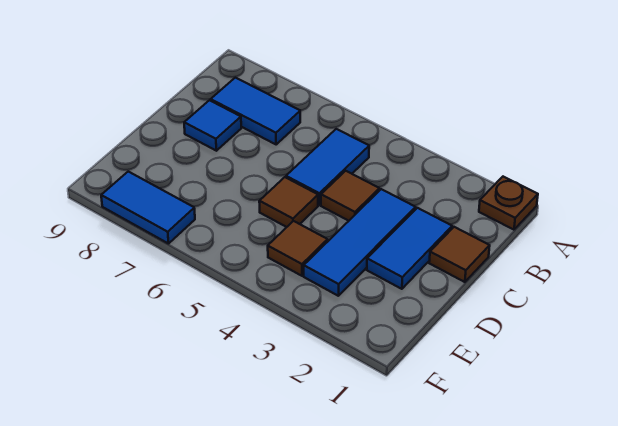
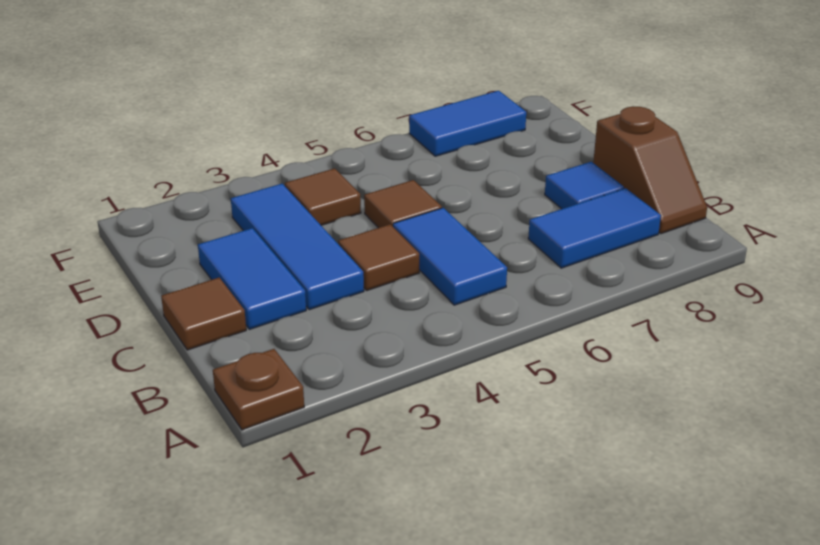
none -> brown 1x2 slope [593,106,707,234]

